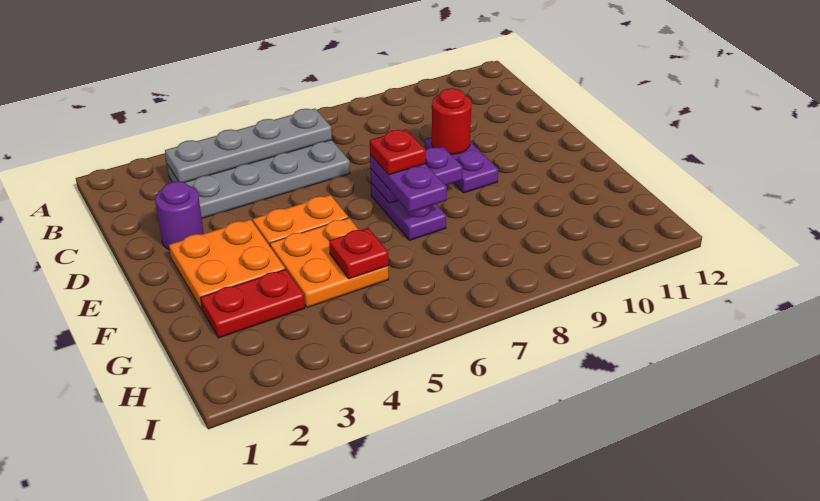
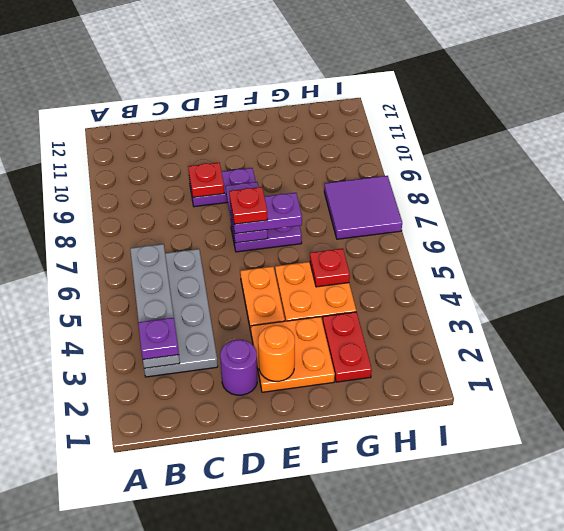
none -> purple 1x1 plate [138,318,179,359]
red 1x1 round brick [432,88,472,154] -> red 1x1 plate [188,163,224,197]
none -> orange 1x1 round brick [258,325,295,381]
none -> purple 2x2 tile [324,176,402,239]

